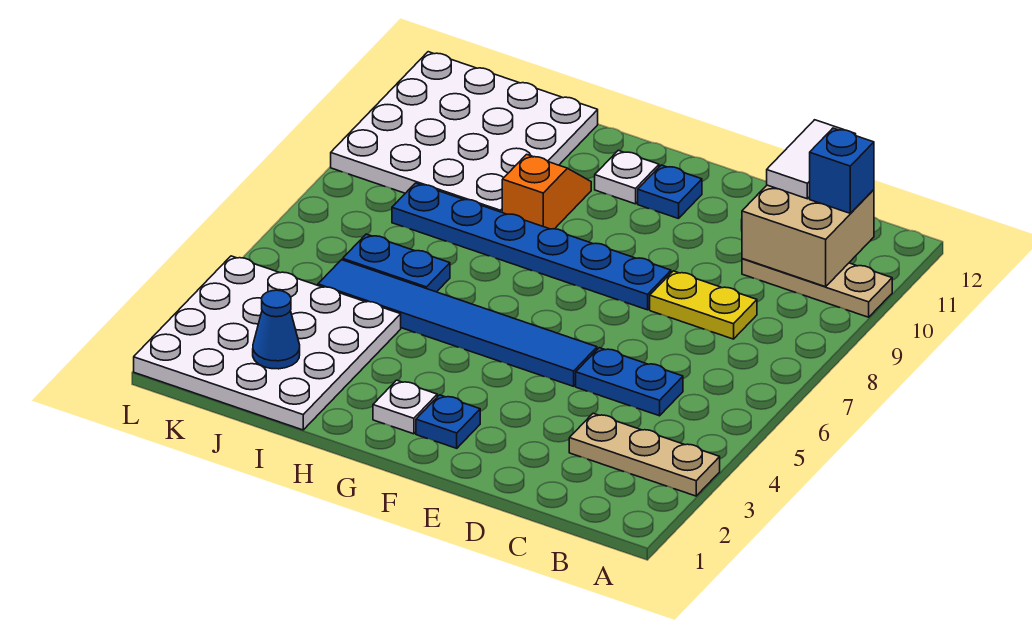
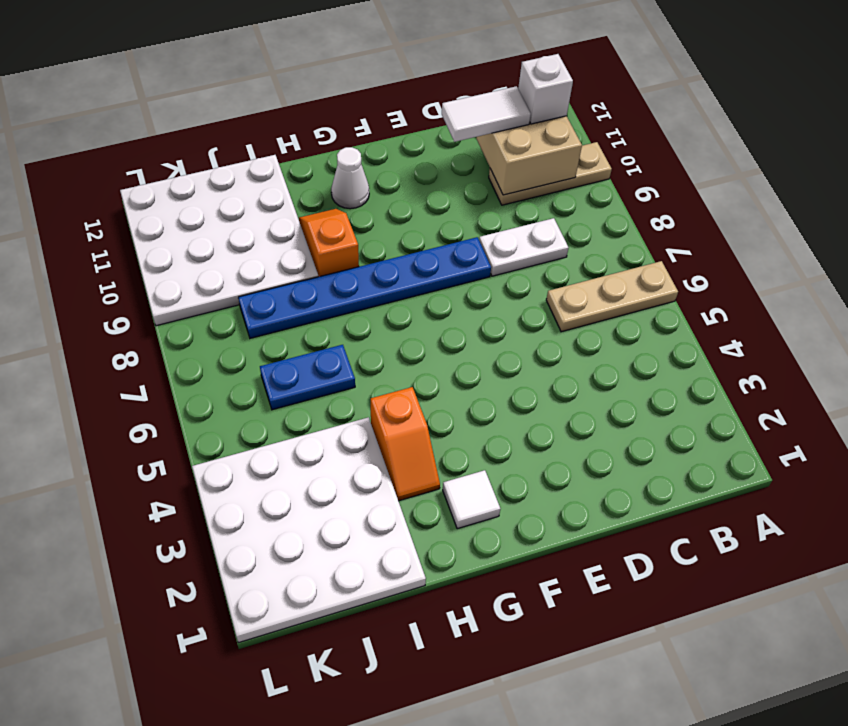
tan 1x3 plate [569,413,720,496] -> tan 1x3 plate moved to [546,261,678,332]
blue 1x1 brick [810,128,874,213] -> white 1x1 brick [518,54,573,124]
blue 1x2 plate [576,348,683,416] -> none
yellow 1x2 plate [650,271,757,339] -> white 1x2 plate [479,218,568,276]
white 1x2 tile [767,120,856,199] -> white 1x2 tile turned to [442,86,531,142]
blue 1x6 tile [318,260,597,386] -> none
blue 1x1 plate [416,395,480,448] -> none
blue 1x1 plate [638,165,702,219] -> none
white 1x1 plate [373,380,437,434] -> white 1x1 tile [443,470,500,529]
white 1x1 plate [595,150,659,204] -> white 1x1 cone [331,147,369,209]
none -> orange 1x2 slope [371,387,440,501]
blue 1x1 cone [253,290,300,369] -> none

